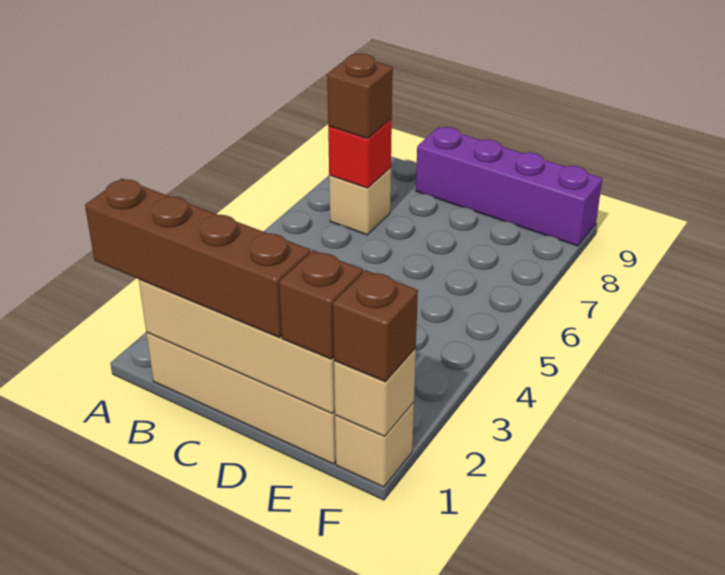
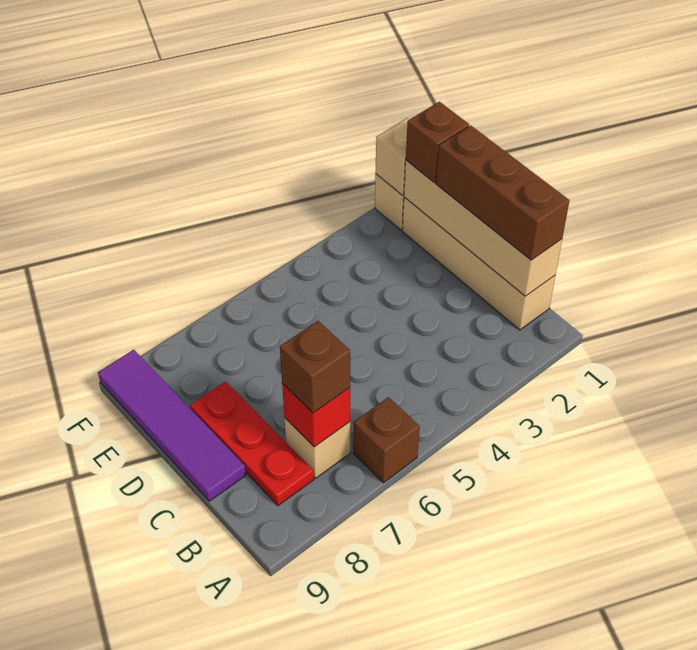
brown 1x4 brick [85,179,310,338] -> brown 1x3 brick [436,125,569,260]
none -> red 1x3 plate [190,382,314,506]
purple 1x4 brick [416,127,603,246] -> purple 1x4 tile [98,350,246,501]
brown 1x1 brick [333,270,418,382] -> brown 1x1 brick moved to [353,397,420,483]

